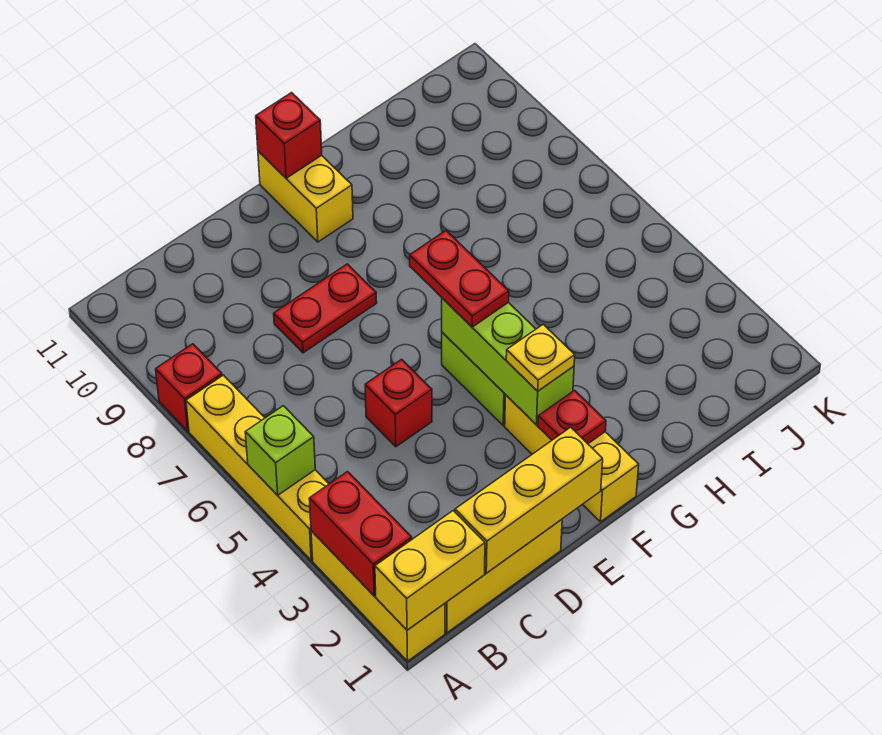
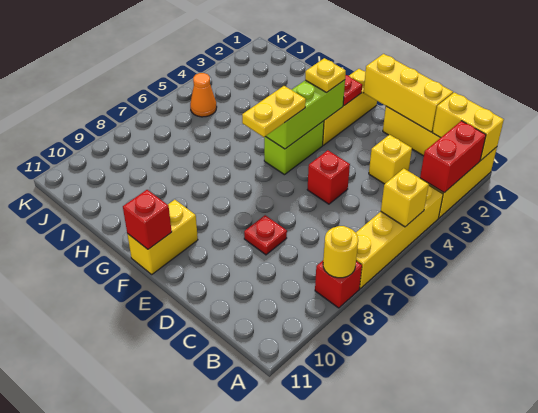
lime 1x1 brick [245,406,315,495] -> yellow 1x1 brick [381,169,429,227]
none -> yellow 1x1 round brick [323,226,358,278]
none -> yellow 1x1 brick [369,135,412,184]
red 1x2 plate [274,264,377,353] -> red 1x1 plate [244,215,287,255]
red 1x2 plate [410,231,509,327] -> yellow 1x2 plate [242,86,306,137]
none -> orange 1x1 cone [190,73,217,117]

